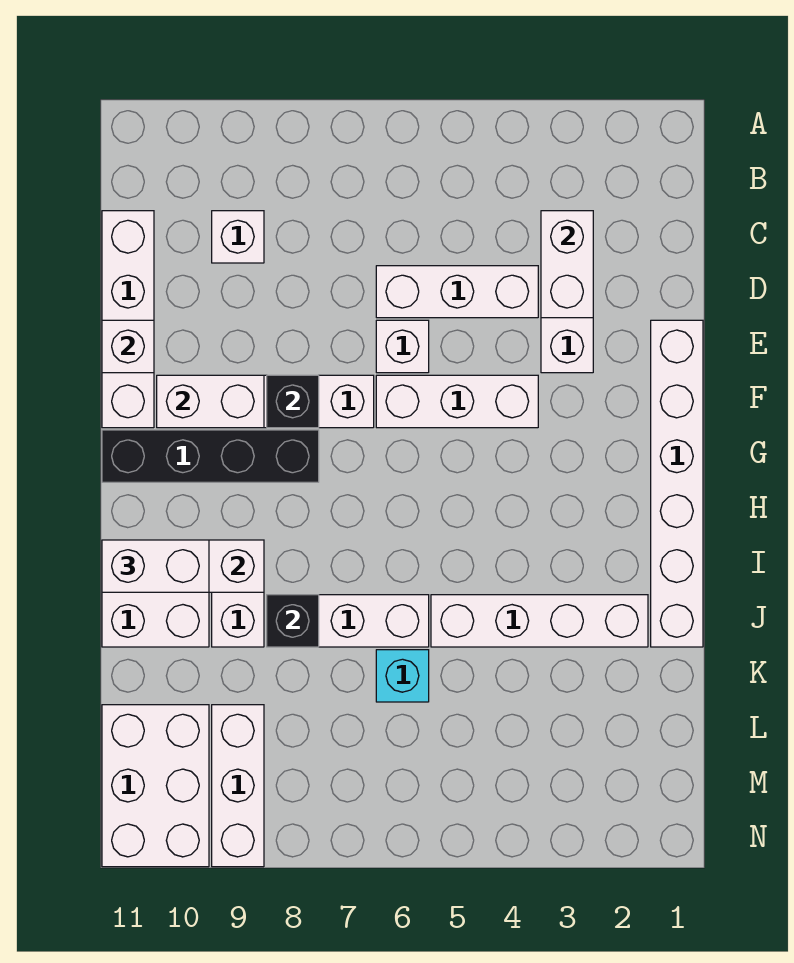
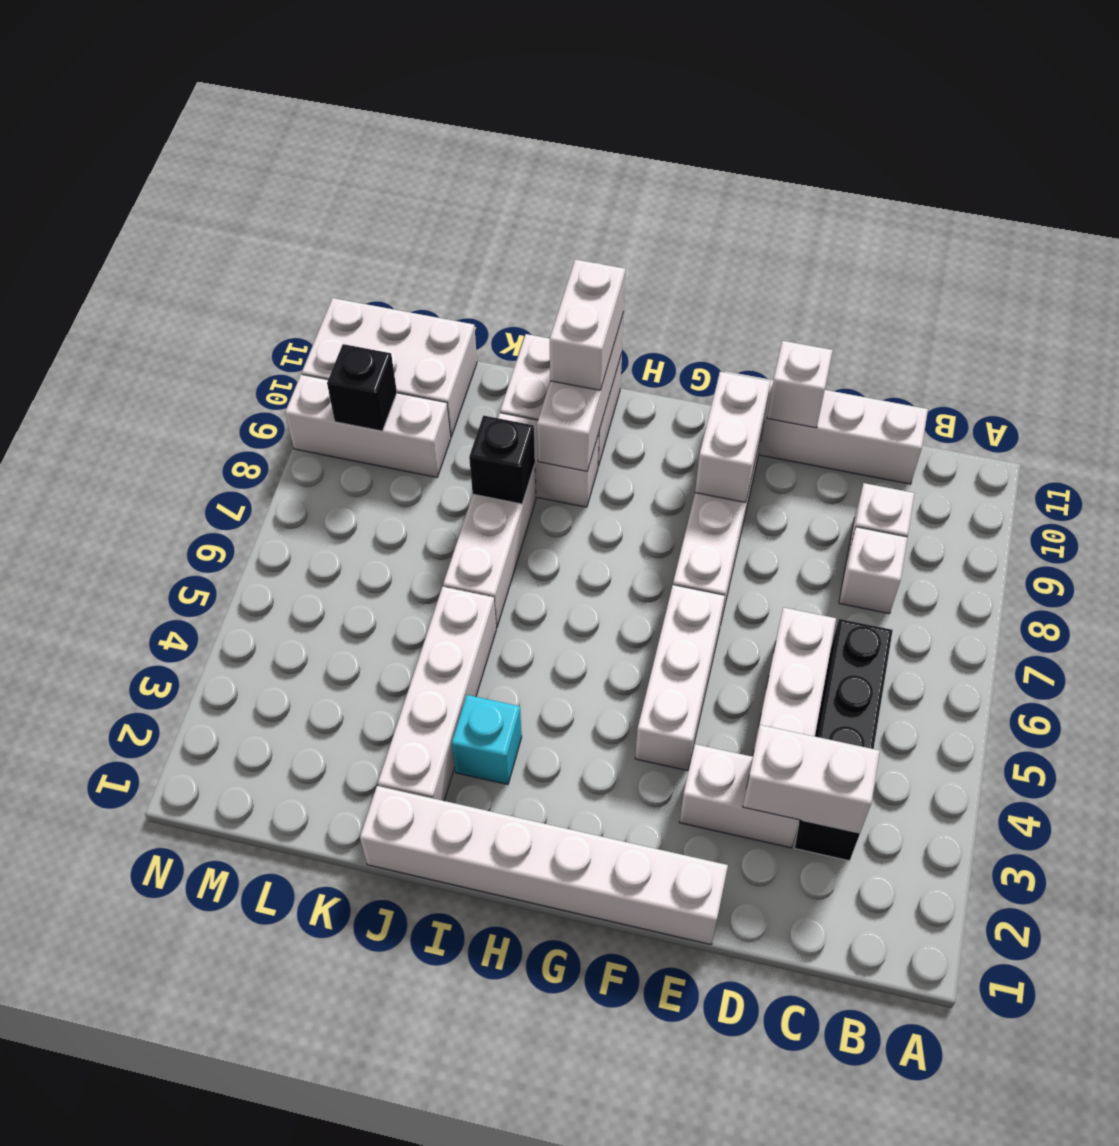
white 1x1 brick [376,320,429,373] -> white 1x1 brick moved to [839,527,908,614]
black 1x1 brick [267,375,319,428] -> black 1x1 brick moved to [327,344,397,431]
black 1x4 brick [102,430,319,482] -> black 1x4 brick moved to [794,619,893,861]
cyan 1x1 brick [376,650,429,702] -> cyan 1x1 brick moved to [452,695,522,785]

